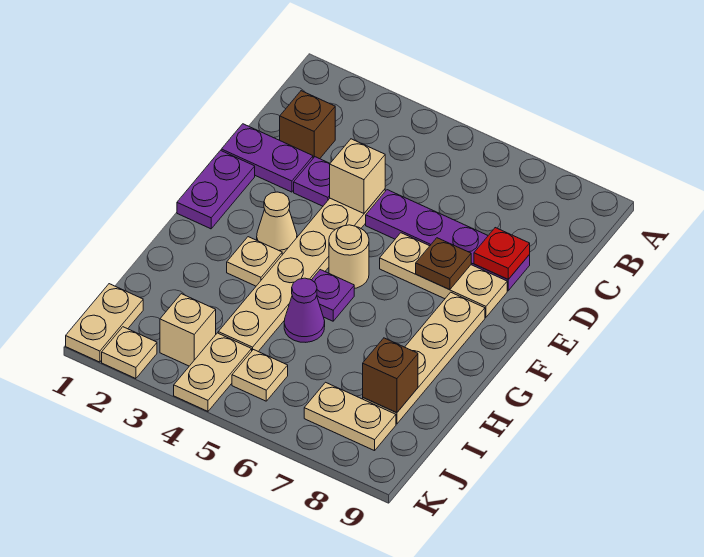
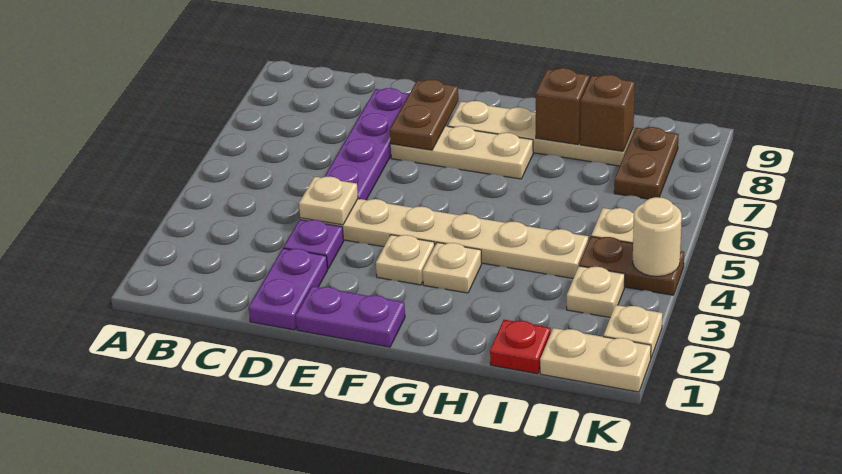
brown 1x1 brick [280,91,335,159] -> brown 1x1 brick moved to [535,68,590,145]
tan 1x1 brick [330,139,385,213] -> tan 1x1 plate [299,176,358,225]
red 1x1 plate [474,228,530,279] -> red 1x1 plate moved to [490,320,551,374]
tan 1x3 plate [380,233,507,317] -> tan 1x3 plate turned to [391,126,533,179]
brown 1x1 plate [416,238,471,290] -> brown 1x2 plate [390,80,458,150]
tan 1x1 cone [257,192,297,255] -> tan 1x1 plate [376,235,435,285]
tan 1x1 round brick [329,225,369,289] -> tan 1x1 round brick moved to [633,197,682,276]
purple 1x1 plate [312,270,354,321] -> none
purple 1x1 cone [284,278,325,342] -> none
tan 1x1 brick [160,294,216,366] -> tan 1x1 plate [567,266,625,317]
tan 1x2 plate [174,333,252,411] -> brown 1x2 plate [579,237,684,295]
tan 1x2 plate [304,382,396,451] -> brown 1x2 plate [614,127,679,199]

